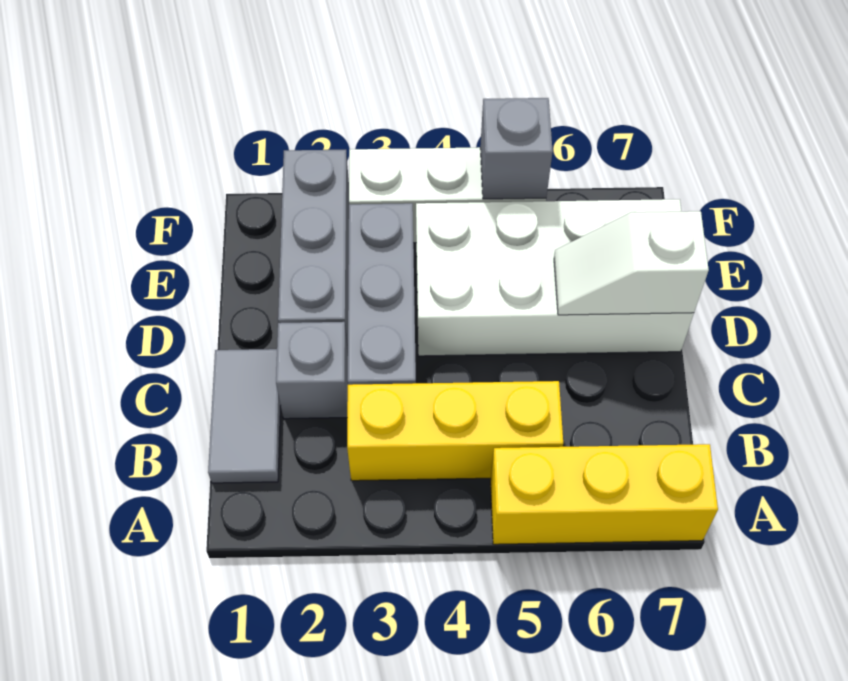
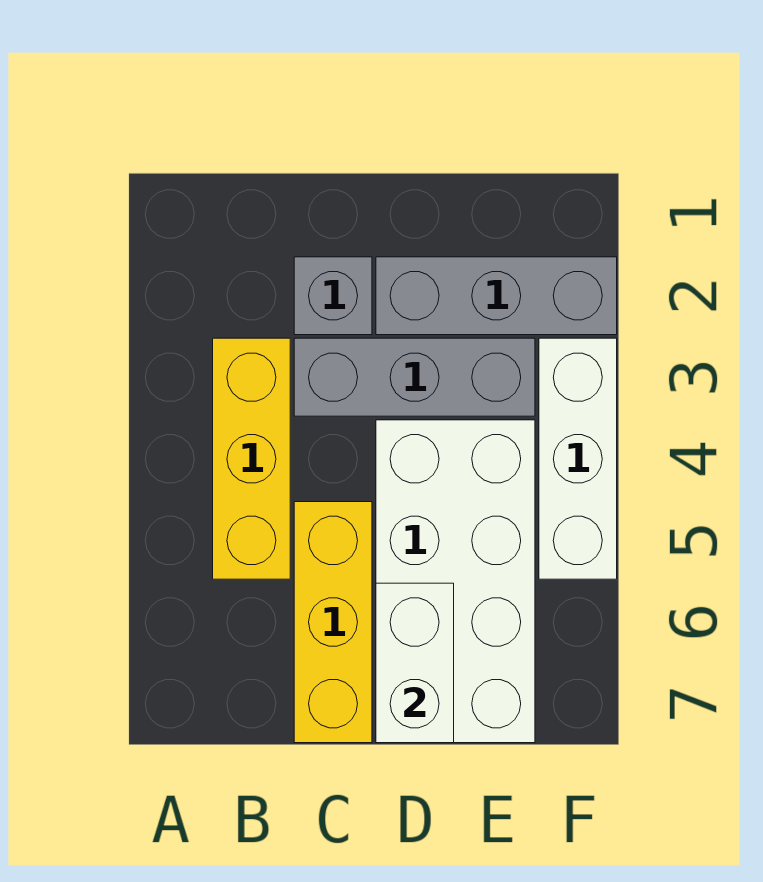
yellow 1x3 brick [490,444,718,544] -> yellow 1x3 brick moved to [294,502,372,743]
grey 1x2 tile [208,349,281,483] -> none
white 1x2 slope [554,211,709,315] -> white 1x2 brick [376,583,454,743]
grey 1x1 brick [480,98,553,199] -> none

